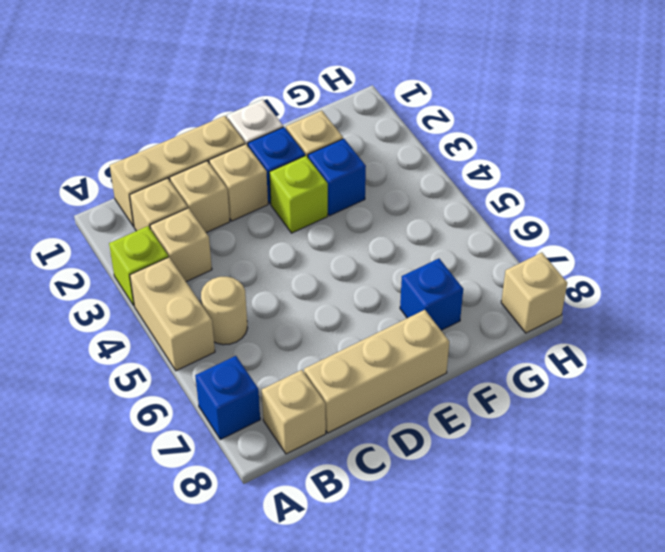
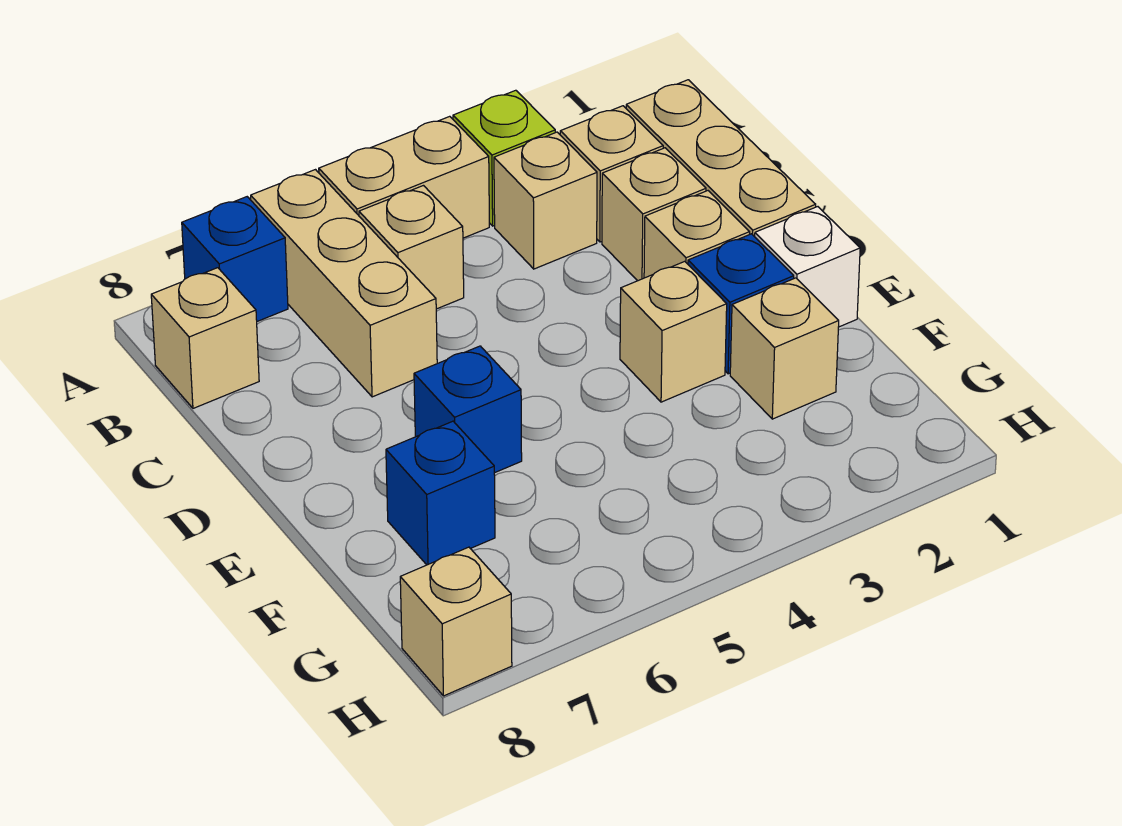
tan 1x1 round brick [201,277,247,345] -> tan 1x1 brick [359,186,464,309]
tan 1x3 brick [304,310,449,433] -> tan 1x3 brick moved to [251,170,437,397]
lime 1x1 brick [269,156,328,233] -> tan 1x1 brick [620,261,727,402]
blue 1x1 brick [308,139,366,216] -> blue 1x1 brick moved to [414,346,522,473]

